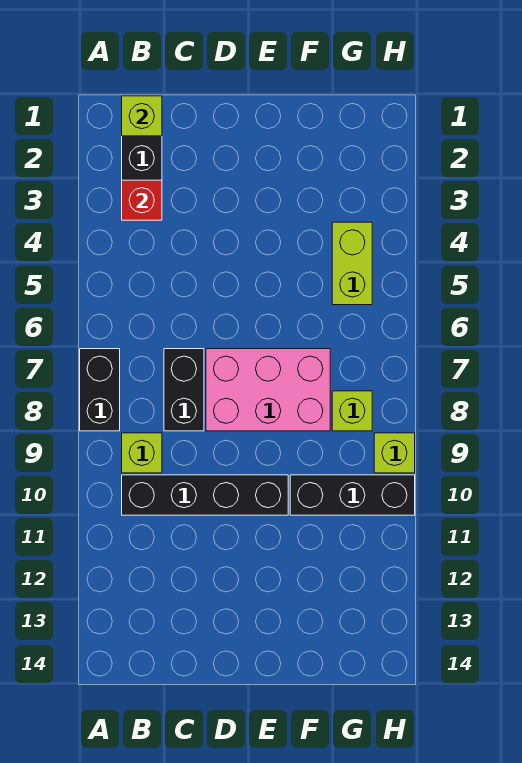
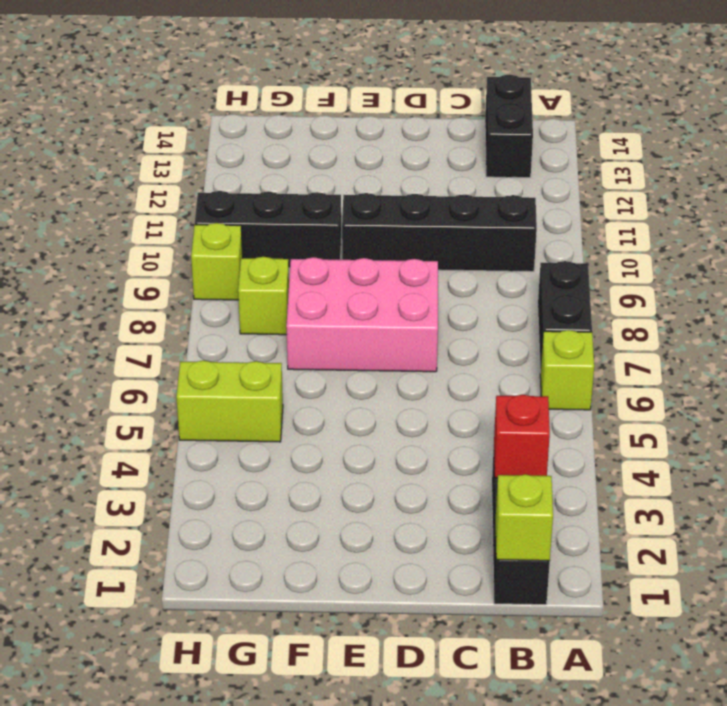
lime 1x1 brick [122,433,162,473] -> lime 1x1 brick moved to [540,330,594,410]
black 1x2 brick [164,349,204,431] -> black 1x2 brick moved to [485,74,533,178]
lime 1x2 brick [332,222,372,305] -> lime 1x2 brick turned to [176,360,283,442]

